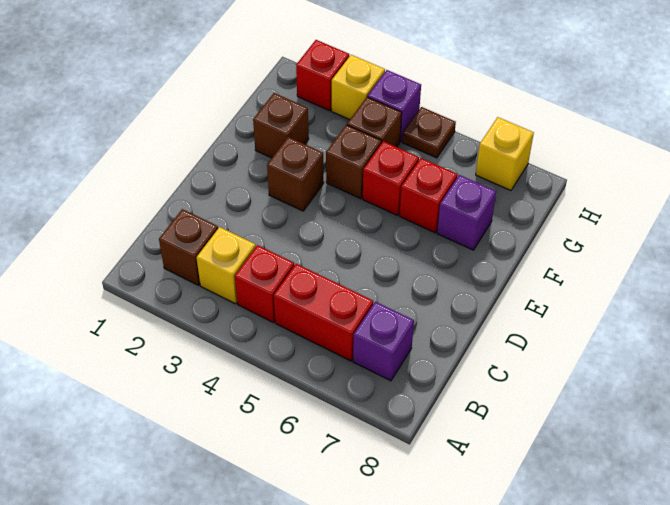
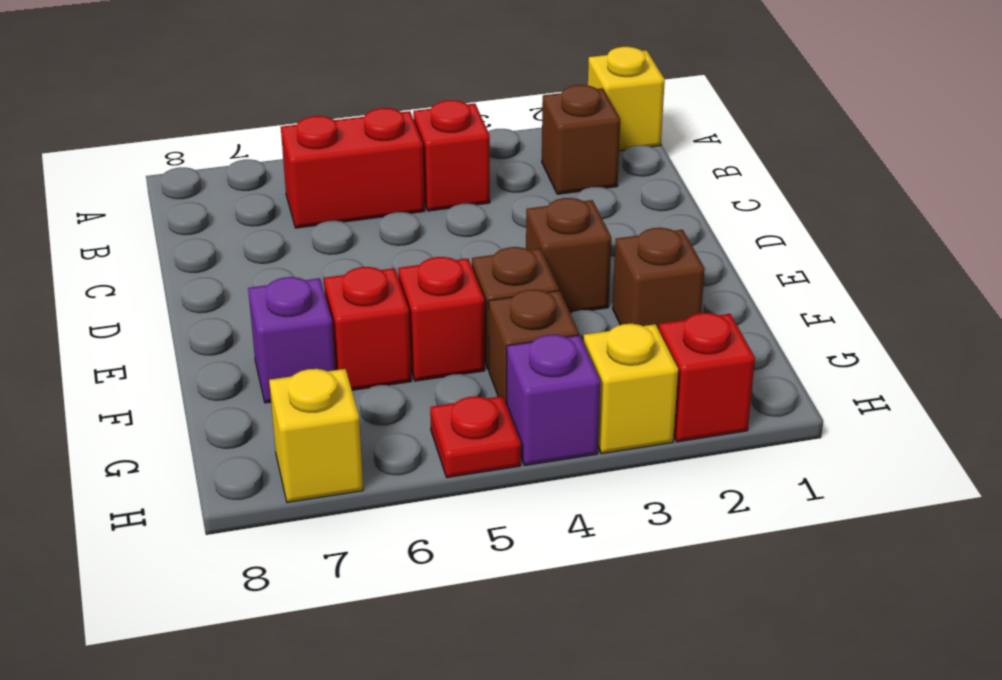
yellow 1x1 brick [196,227,256,304] -> yellow 1x1 brick moved to [588,47,665,151]
purple 1x1 brick [353,302,414,381] -> none
brown 1x1 plate [402,107,456,158] -> red 1x1 plate [430,396,521,478]

